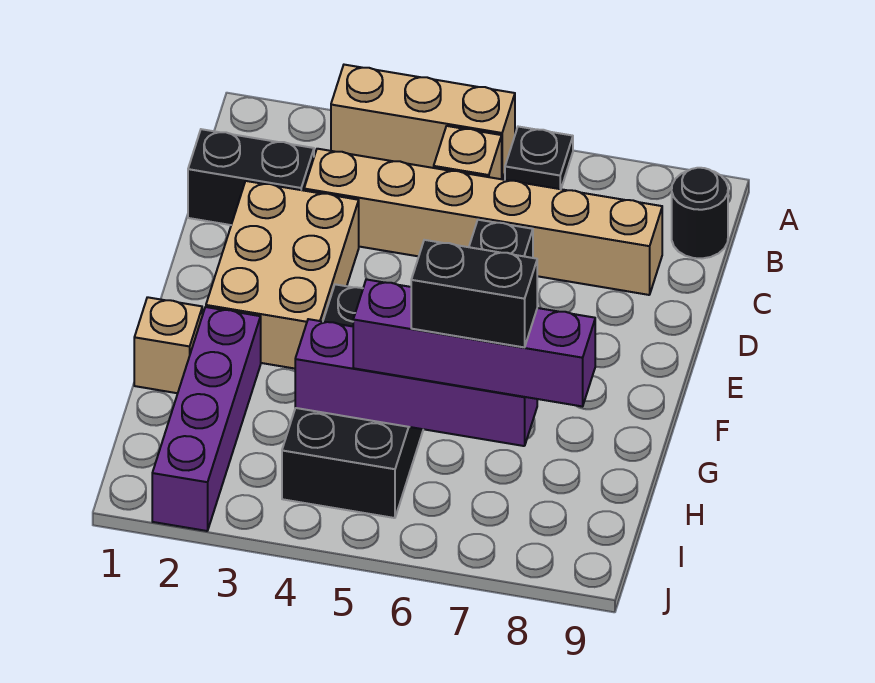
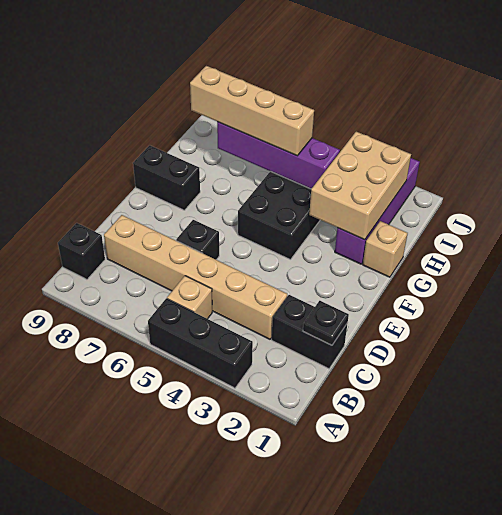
tan 1x3 brick [331,65,515,179] -> black 1x3 brick [148,298,253,388]
black 1x1 plate [505,127,573,189] -> black 1x1 plate moved to [303,301,349,345]
black 1x1 round brick [672,168,728,258] -> black 1x1 brick [58,223,105,279]
tan 2x3 brick [206,181,359,369] -> tan 2x3 brick moved to [309,132,411,240]
purple 1x4 brick [353,279,595,406] -> tan 1x4 brick [190,66,314,156]
black 1x2 brick [411,240,537,347] -> black 1x2 brick moved to [133,145,200,210]

